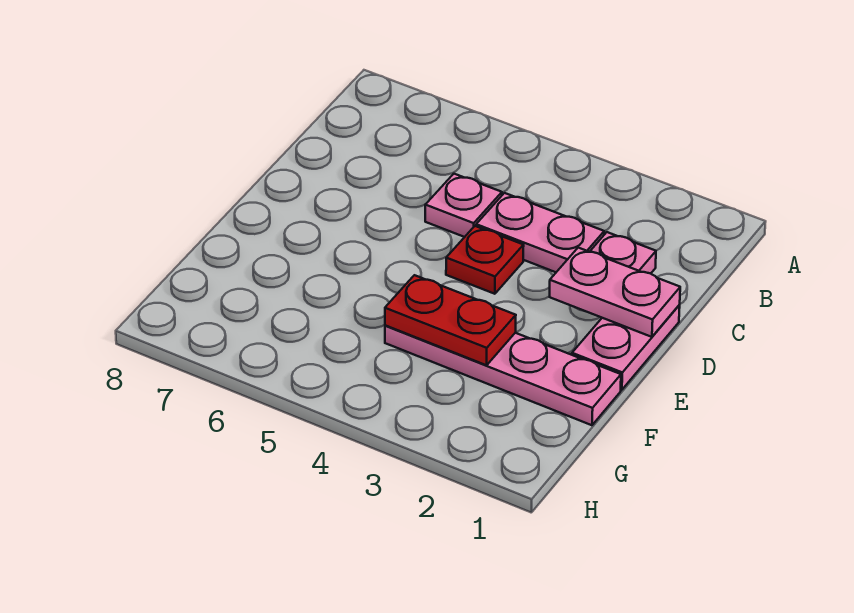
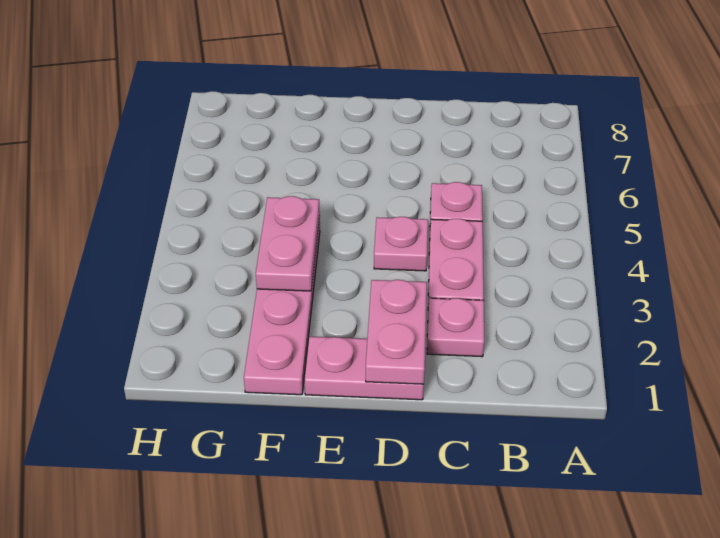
red 1x1 plate [446,226,524,294] -> pink 1x1 plate [374,217,428,271]
red 1x2 plate [385,275,516,365] -> pink 1x2 plate [256,196,320,291]

